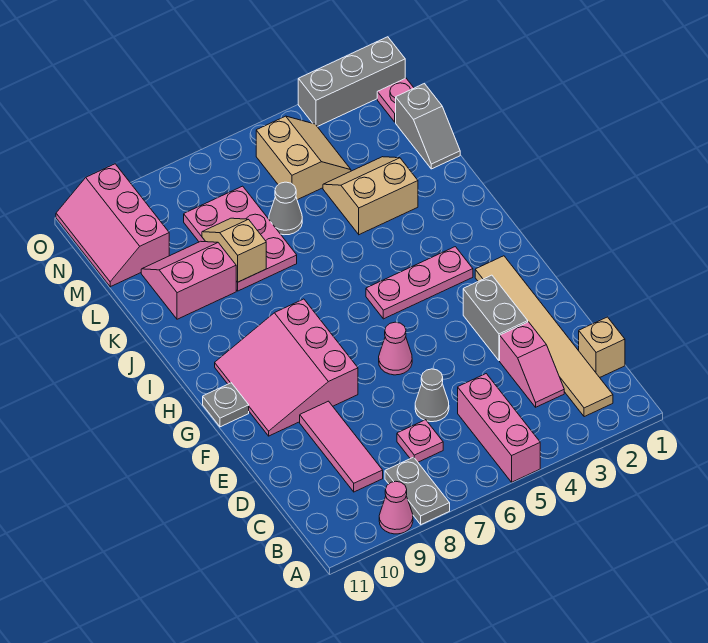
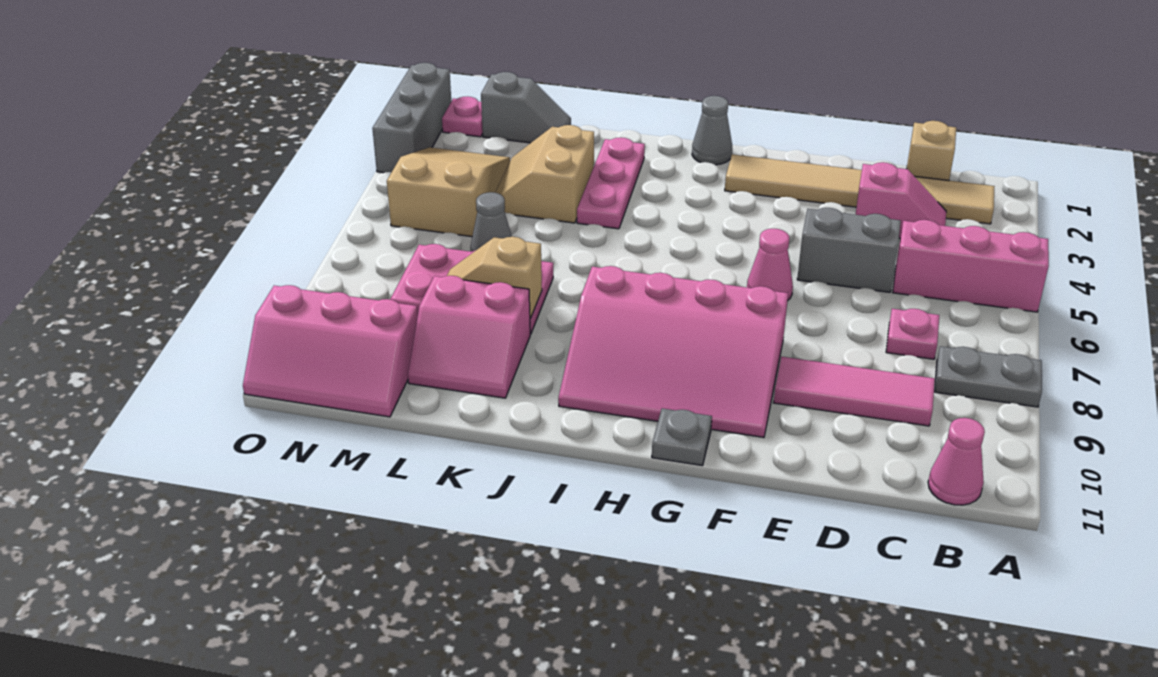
pink 1x1 cone [379,481,413,534] -> pink 1x1 cone moved to [928,418,985,505]
grey 1x1 cone [415,369,449,422] -> grey 1x1 cone moved to [692,96,732,165]
grey 1x2 brick [463,275,528,361] -> grey 1x2 brick moved to [797,208,901,292]
pink 3x3 slope [215,299,358,436] -> pink 3x4 slope [558,266,788,437]
pink 1x3 plate [366,247,473,319] -> pink 1x3 plate moved to [577,138,645,229]
pink 2x2 slope [141,241,236,319] -> pink 2x2 slope turned to [408,276,530,398]
tan 2x2 slope [256,116,351,200] -> tan 2x3 slope [387,147,510,237]

